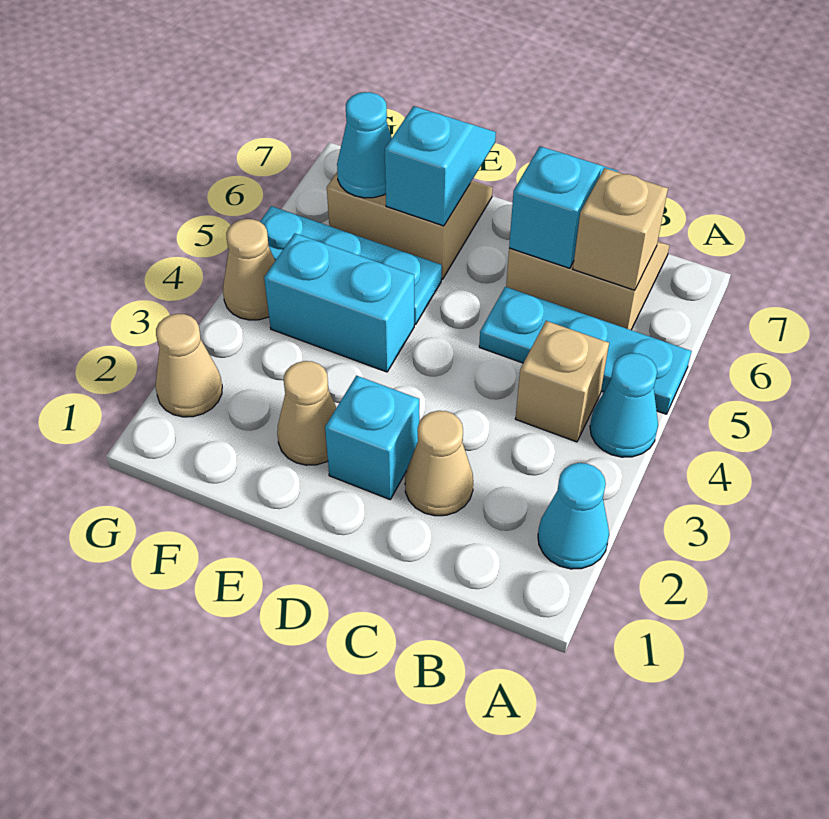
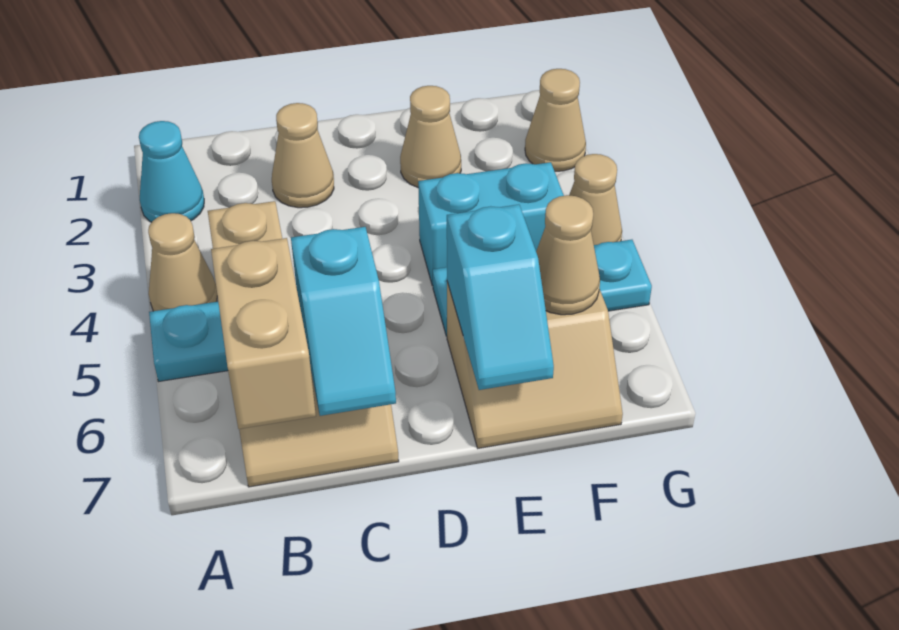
cyan 1x1 cone [590,353,658,457] -> tan 1x1 cone [148,213,217,311]
tan 1x1 brick [573,168,668,290] -> tan 1x2 brick [211,238,316,429]
cyan 1x1 brick [325,376,419,499] -> none
cyan 1x1 cone [337,92,392,198] -> tan 1x1 cone [536,195,600,315]

